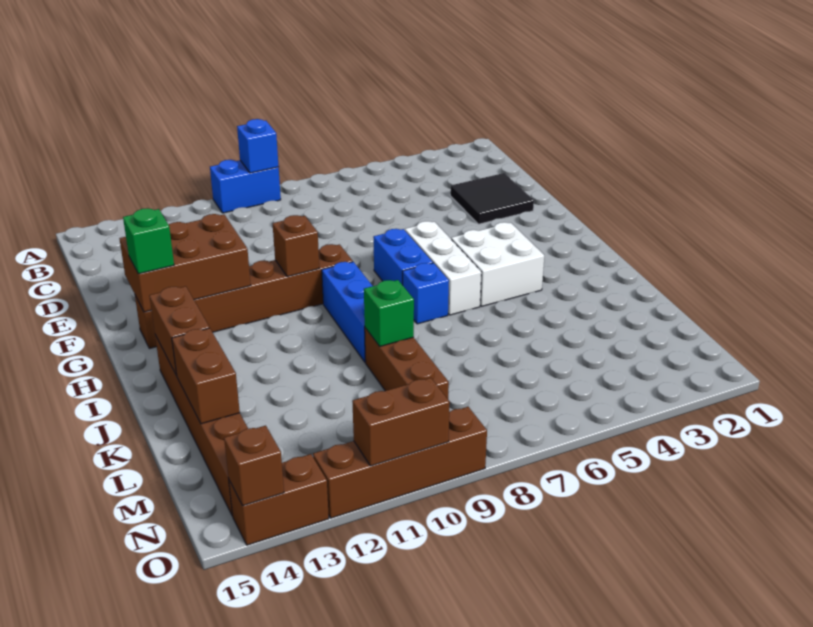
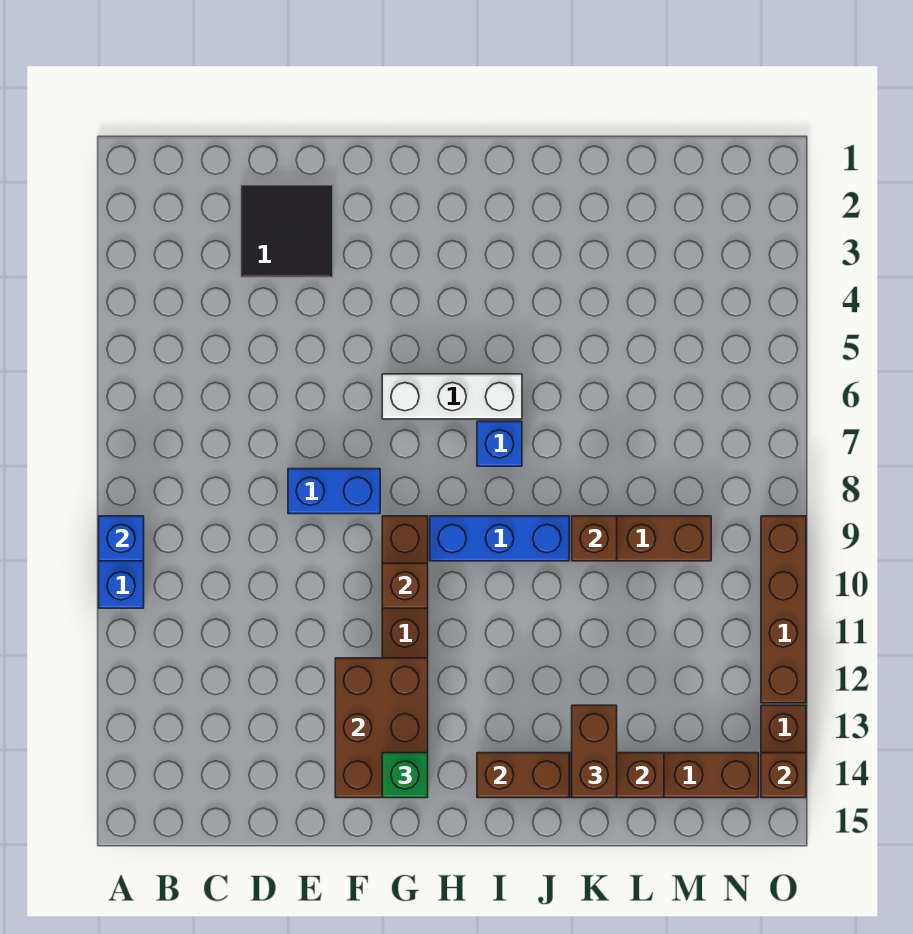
blue 1x2 brick [373,229,433,285] -> blue 1x2 brick moved to [288,469,380,514]
white 2x2 brick [451,222,544,306] -> none
green 1x1 brick [364,280,414,346] -> brown 1x1 brick [572,516,617,561]
brown 1x2 brick [352,378,450,466] -> brown 1x2 brick moved to [572,705,617,798]

